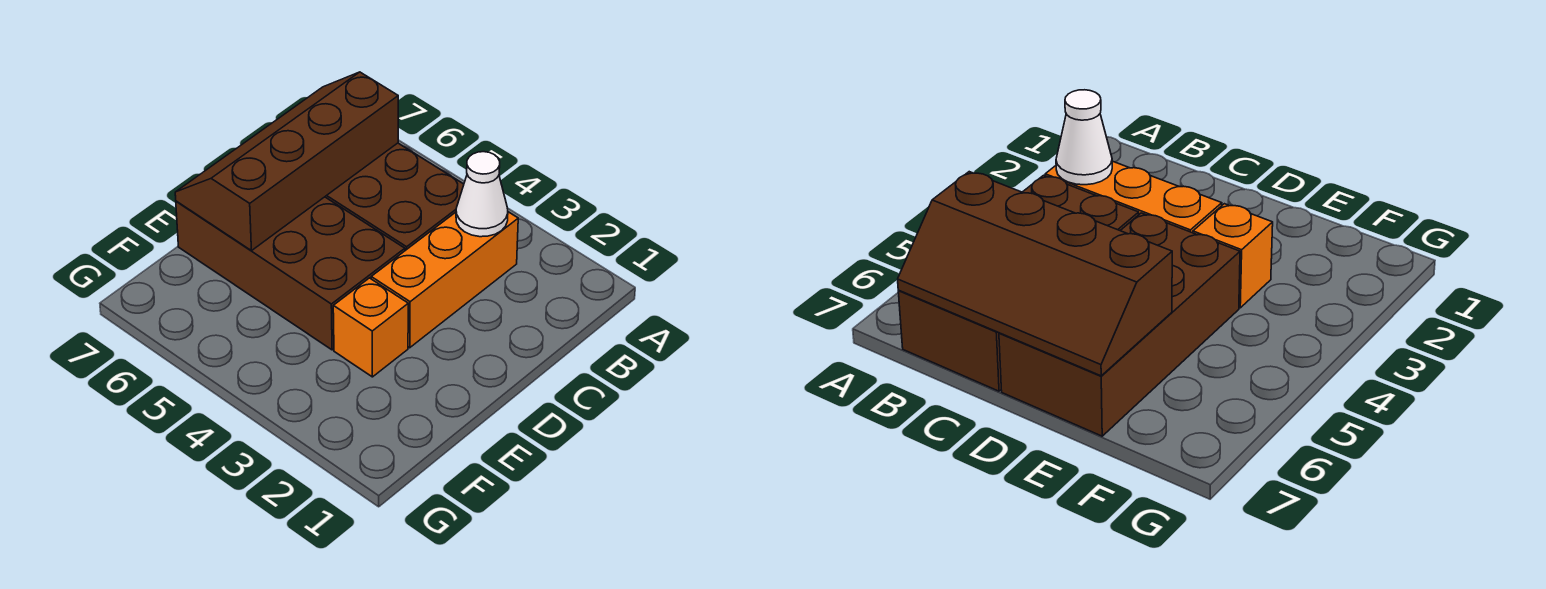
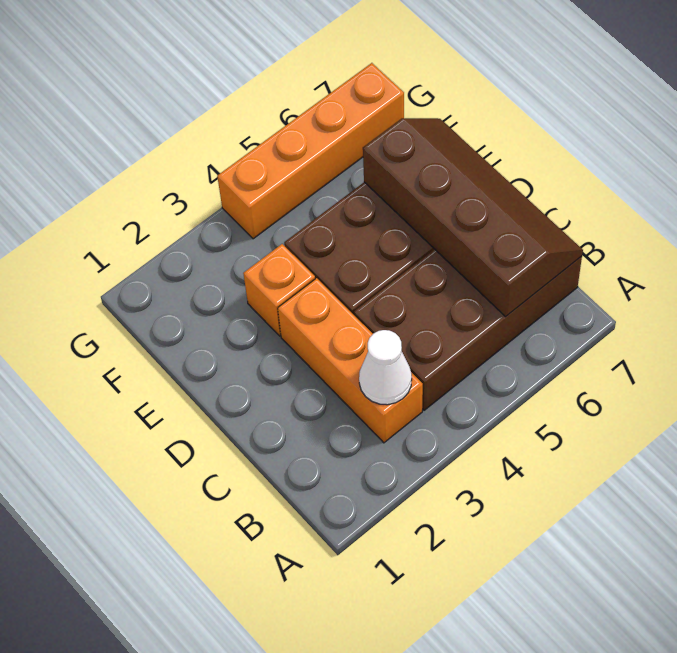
none -> orange 1x4 brick [217,63,404,239]

